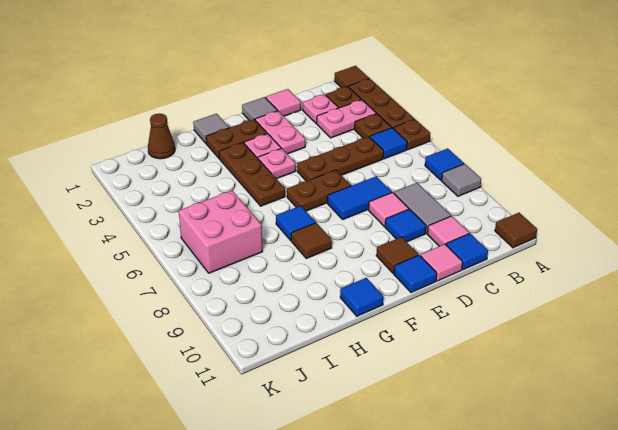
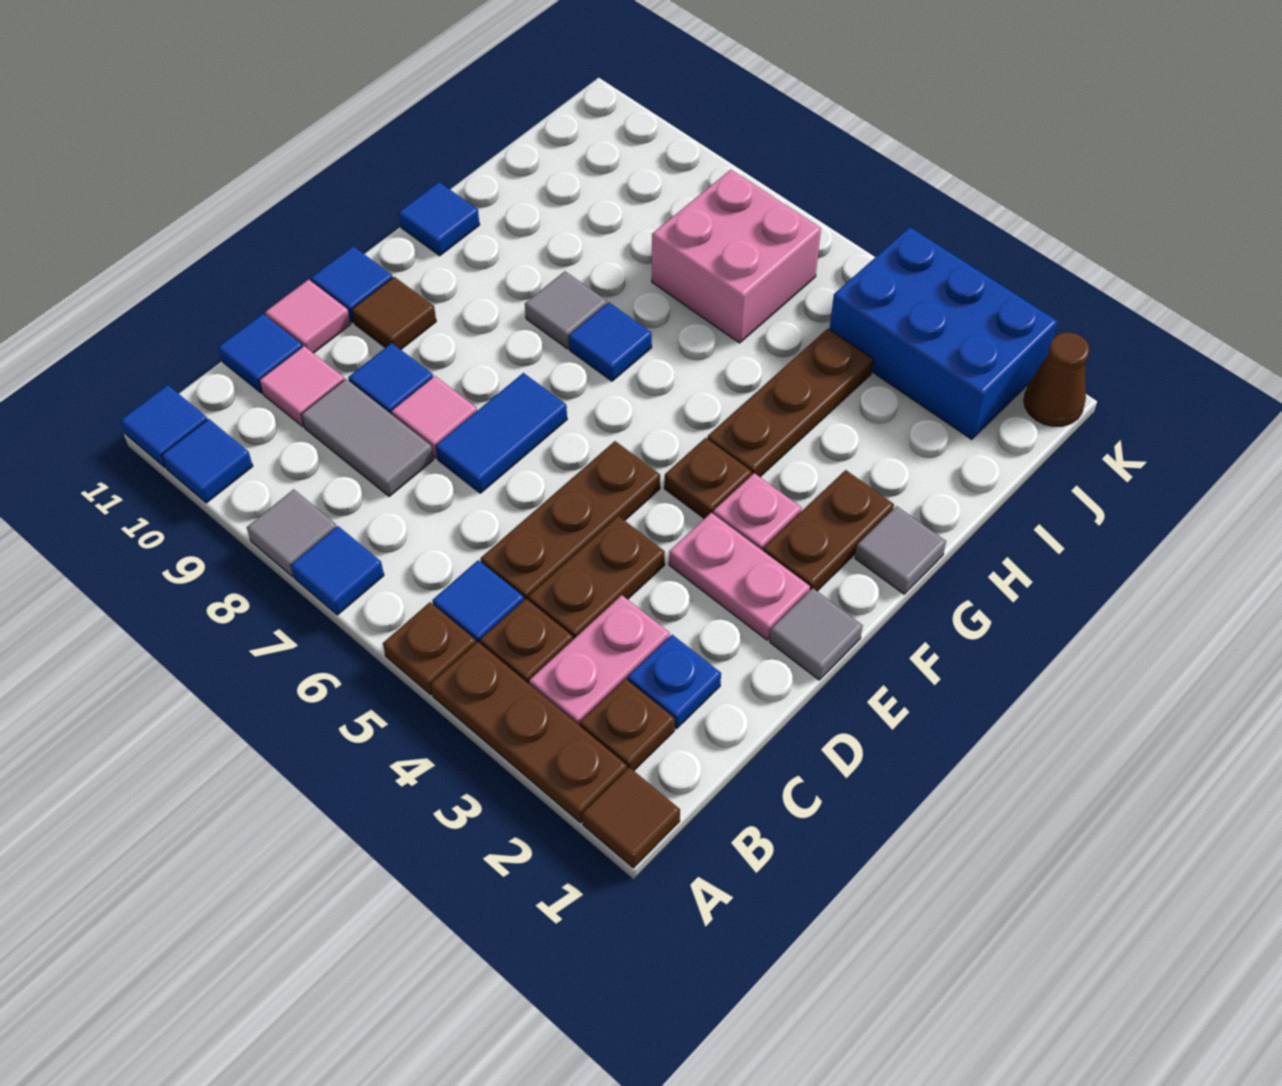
none -> blue 1x1 tile [162,419,253,503]
brown 1x1 tile [495,213,537,248] -> blue 1x1 tile [121,385,207,467]
pink 1x1 plate [303,94,338,124] -> blue 1x1 plate [628,635,721,729]
pink 1x1 tile [266,89,301,116] -> none
brown 1x2 plate [287,170,351,211] -> brown 1x2 plate moved to [528,516,665,639]
pink 1x1 plate [258,148,296,179] -> brown 1x1 plate [664,438,752,519]
brown 1x3 plate [219,142,285,206] -> brown 1x3 plate turned to [707,329,874,477]
brown 1x1 tile [291,223,332,258] -> grey 1x1 tile [525,271,607,349]
brown 1x1 cone [148,114,175,159] -> brown 1x1 cone moved to [1024,332,1090,426]
none -> blue 2x3 brick [829,227,1058,439]

